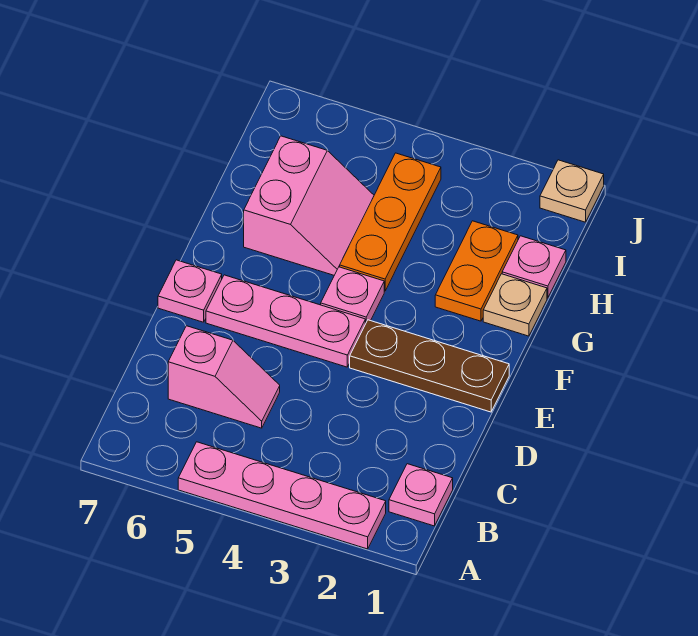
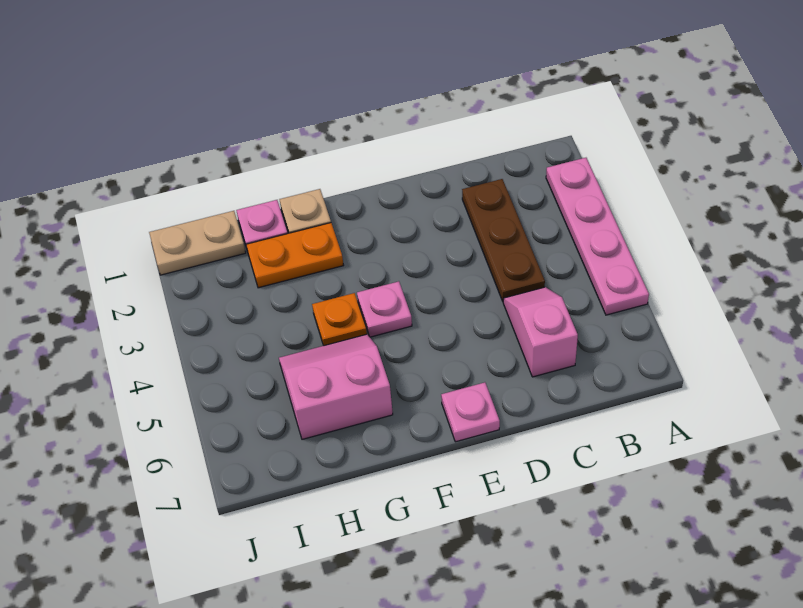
pink 1x1 plate [389,464,453,526] -> none
brown 1x3 plate [350,320,509,412] -> brown 1x3 plate moved to [462,179,545,301]
pink 1x3 plate [206,275,365,367] -> none
orange 1x3 plate [340,153,441,291] -> orange 1x1 plate [312,293,367,346]
tan 1x1 plate [540,160,604,222] -> tan 1x2 plate [149,211,246,275]

